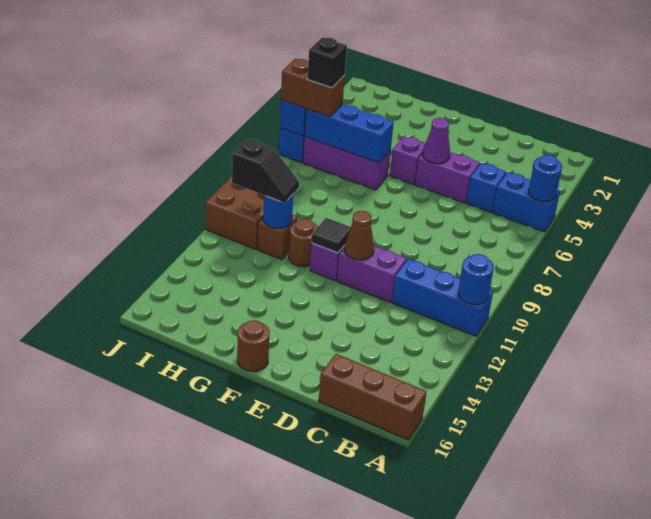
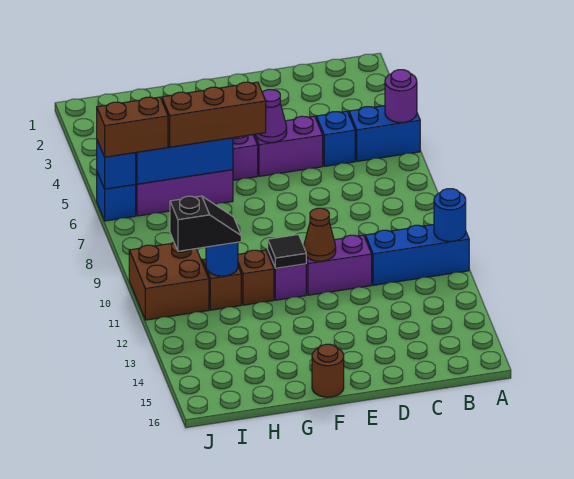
blue 1x1 round brick [529,155,562,201] -> purple 1x1 round brick [385,70,417,123]
brown 1x3 brick [319,354,427,440] -> brown 1x3 brick moved to [162,82,266,147]
brown 1x1 round brick [289,219,318,267] -> brown 1x1 brick [238,250,274,305]
black 1x1 brick [308,37,347,88] -> none

